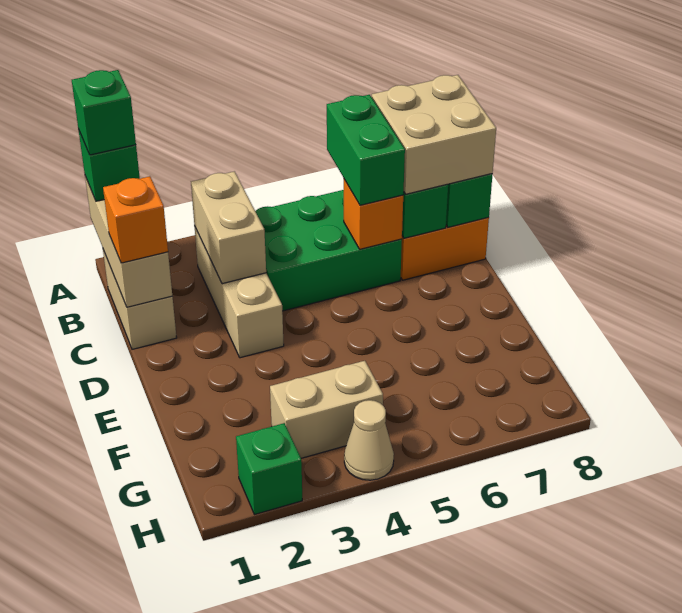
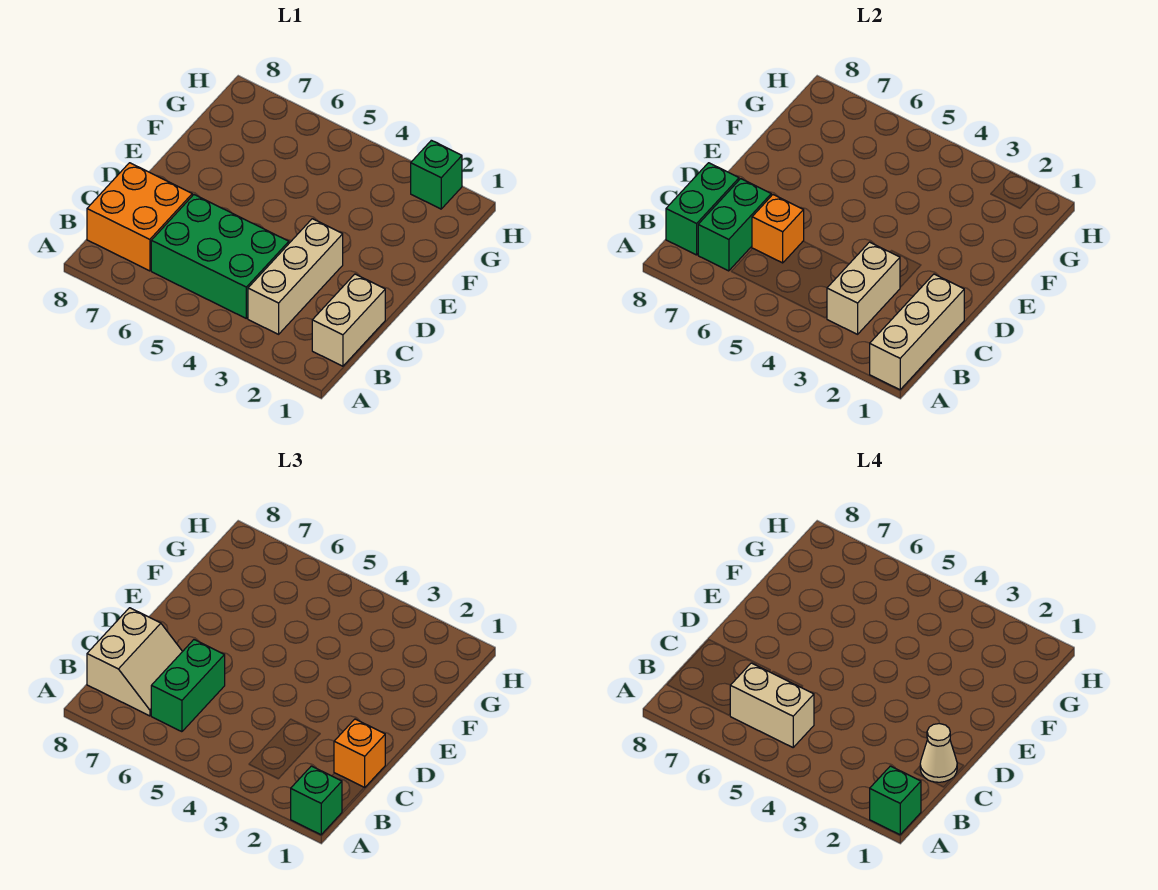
tan 2x2 brick [372,75,496,194] -> tan 2x2 slope [87,608,183,716]
tan 1x2 brick [270,361,383,458] -> tan 1x2 brick moved to [730,663,814,747]
tan 1x1 cone [344,400,394,480] -> tan 1x1 cone moved to [920,724,957,782]

